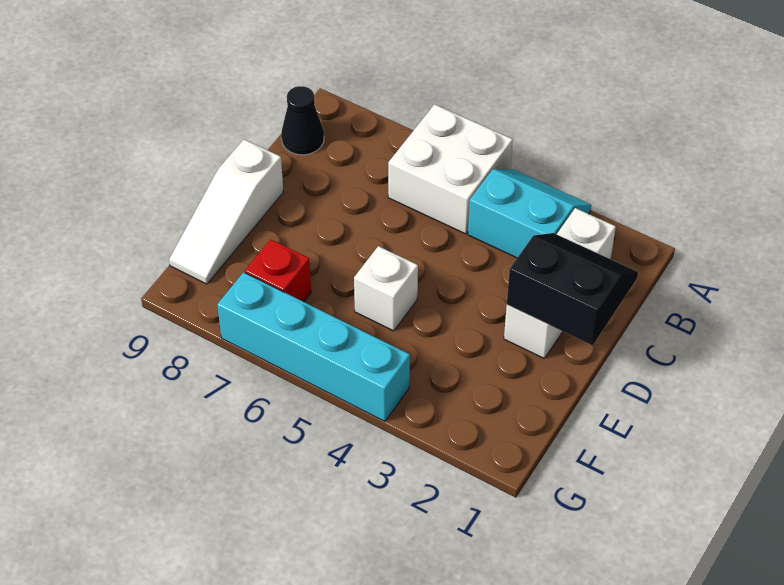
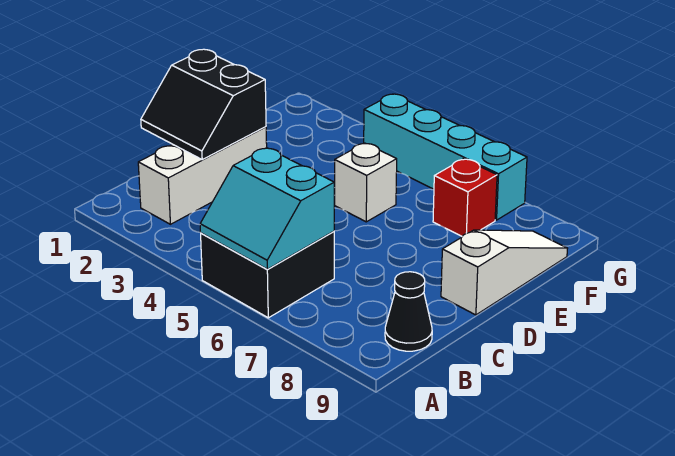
cyan 2x2 slope [468,169,591,258] -> cyan 2x2 slope moved to [200,148,334,269]
white 2x2 brick [388,104,513,234] -> black 2x2 brick [201,231,334,318]

